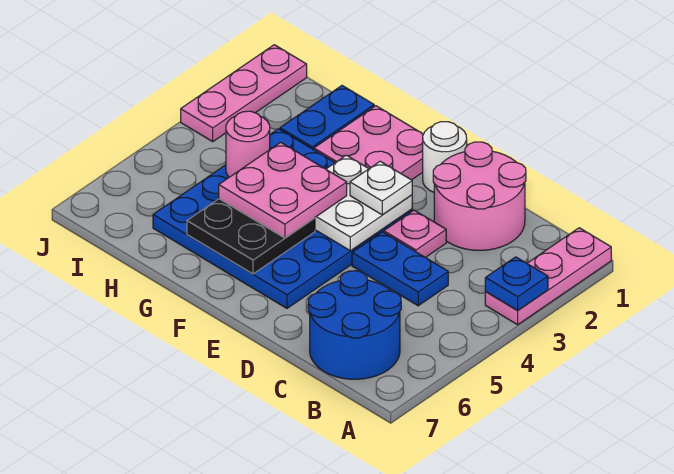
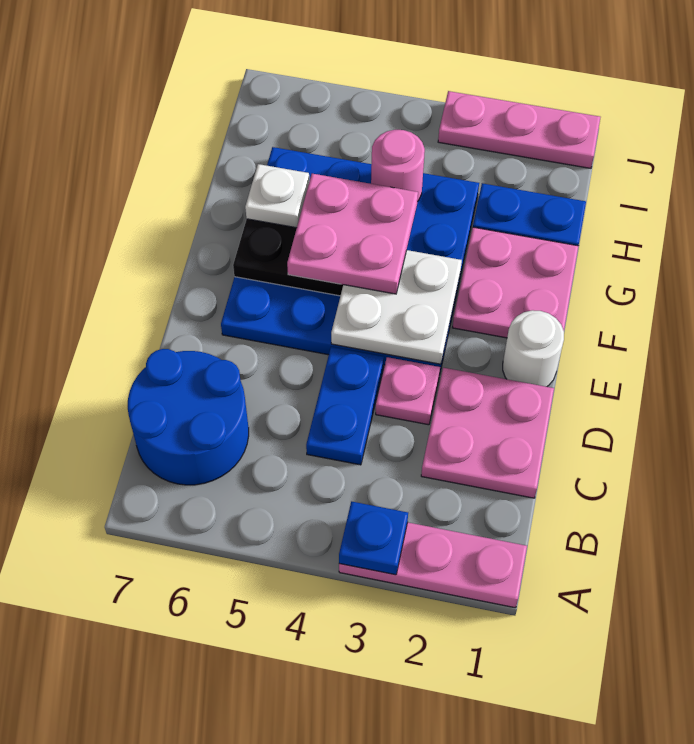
pink 2x2 round brick [433,142,526,250] -> pink 2x2 plate [421,368,554,498]
white 1x1 plate [350,161,412,215] -> white 1x1 plate moved to [245,164,309,228]

